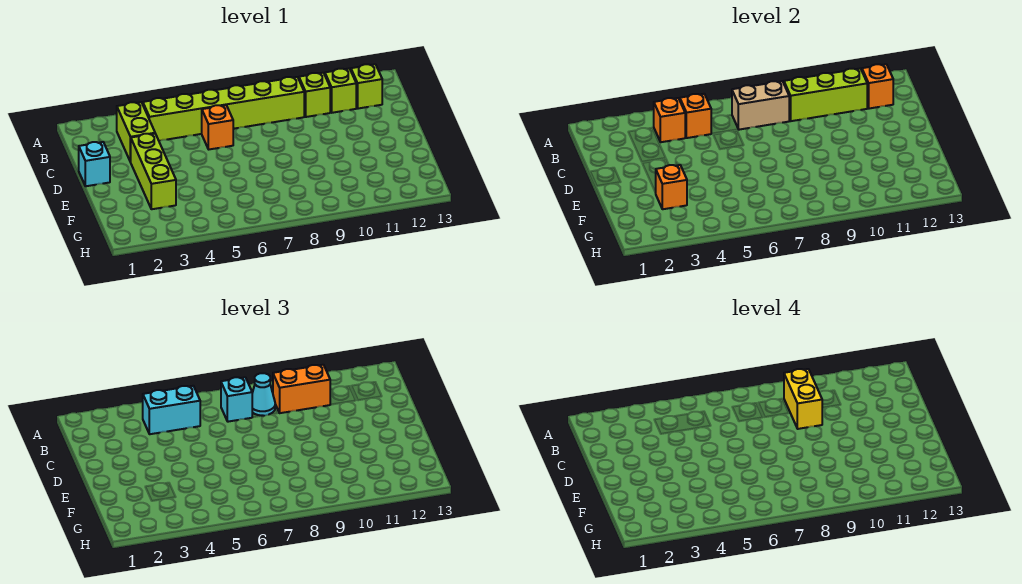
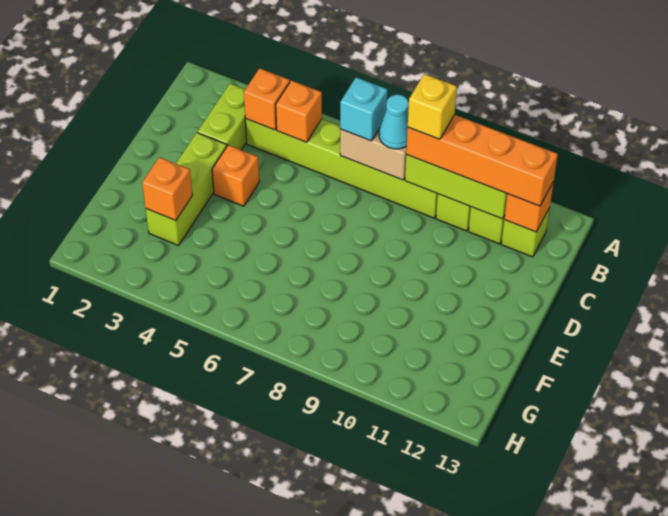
cyan 1x2 brick [143,386,200,434] -> none
orange 1x2 brick [273,365,330,413] -> orange 1x4 brick [406,115,558,206]
yellow 1x2 brick [784,369,822,429] -> yellow 1x1 brick [408,74,457,139]
orange 1x1 brick [202,105,233,149] -> orange 1x1 brick moved to [212,145,259,206]
cyan 1x1 brick [79,142,110,186] -> none

